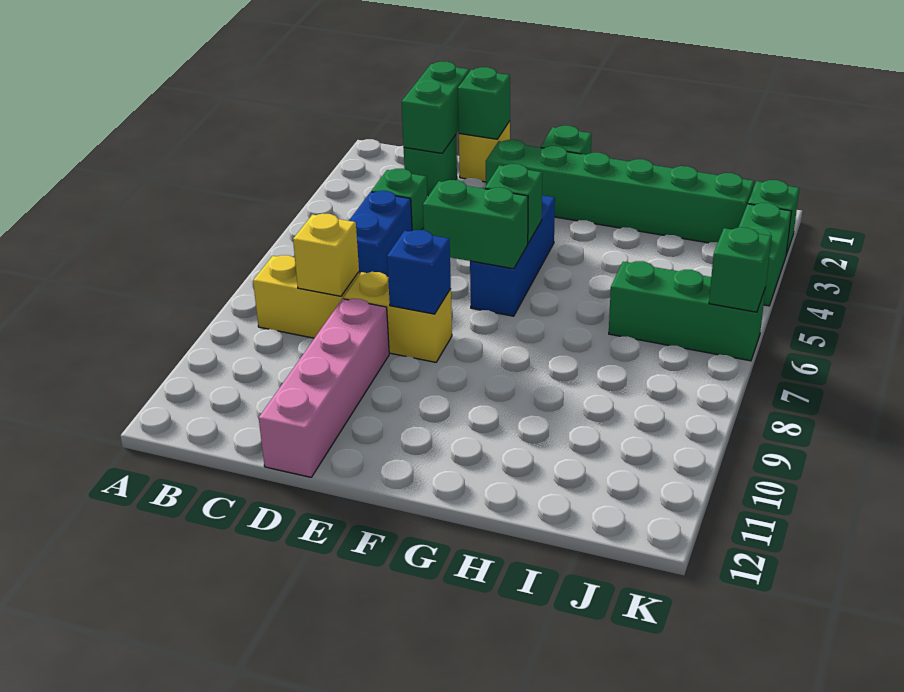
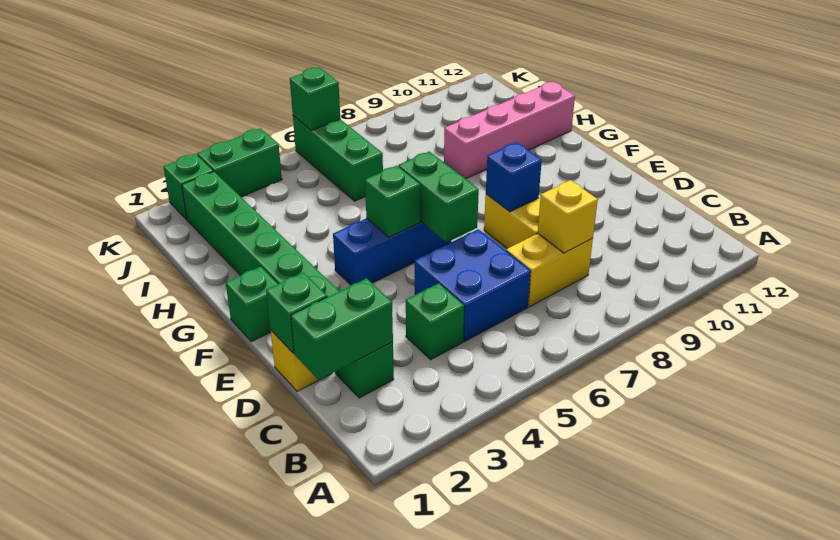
yellow 1x2 brick [253,255,359,338] -> yellow 1x2 brick turned to [506,234,593,307]
blue 1x2 brick [349,191,412,277] -> blue 2x2 brick [415,229,531,341]
pink 1x4 brick [259,299,389,477] -> pink 1x4 brick moved to [444,82,575,179]

